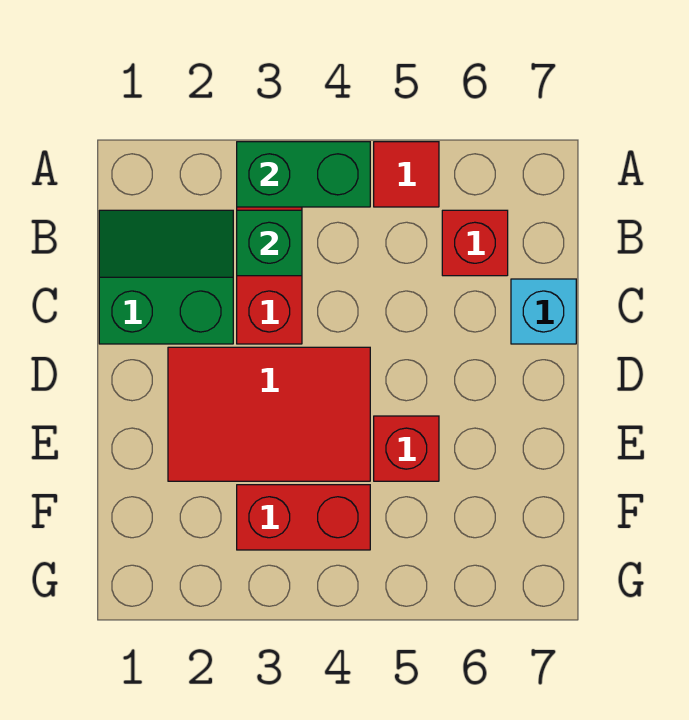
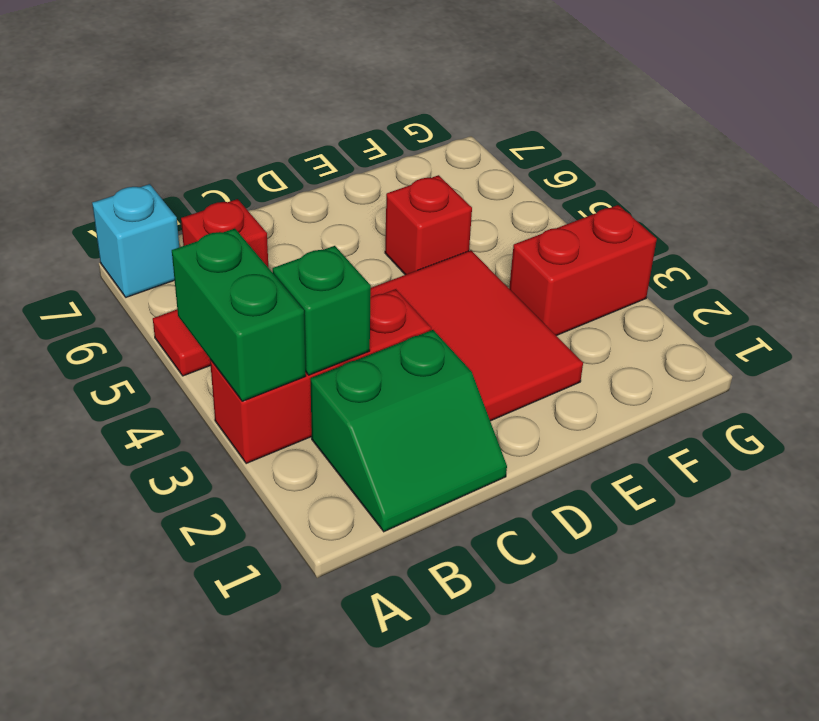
green 2x2 slope [99,210,233,344] -> green 2x2 slope turned to [310,330,507,532]
cyan 1x1 brick [511,279,576,344] -> cyan 1x1 brick moved to [92,184,179,297]
red 1x2 brick [237,485,370,550] -> red 1x2 brick turned to [509,205,657,336]

